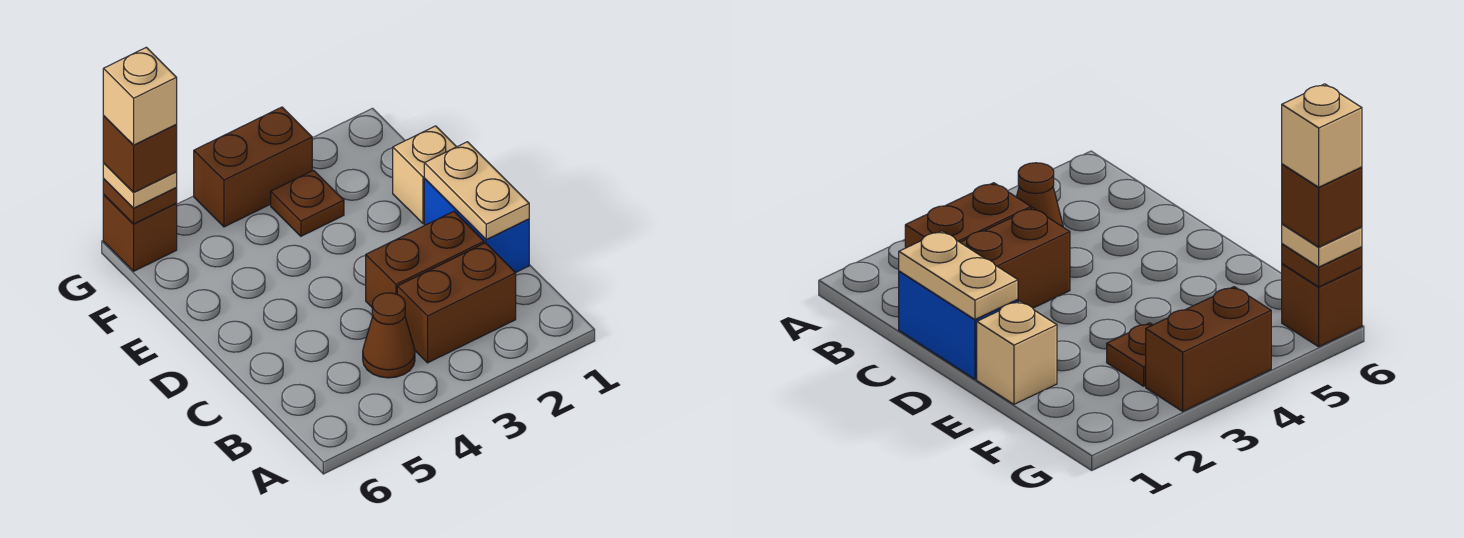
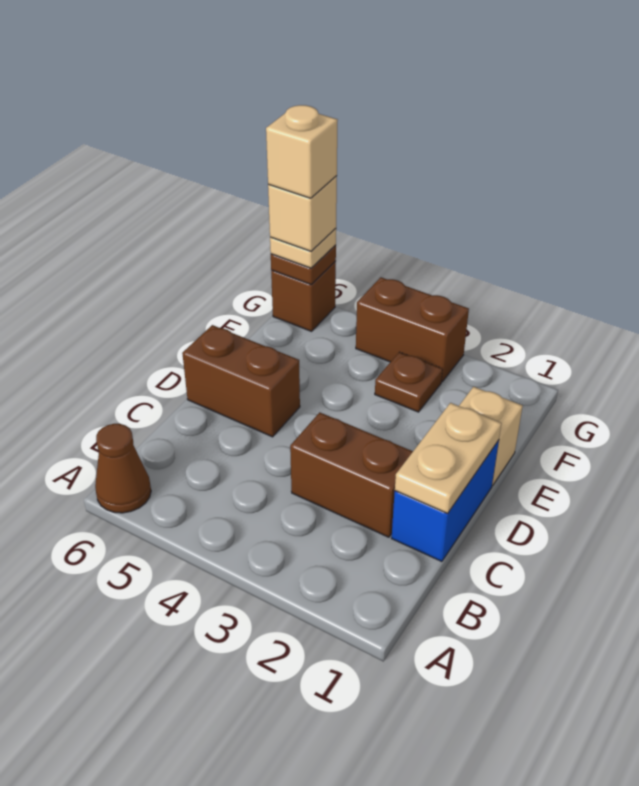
brown 1x2 brick [397,243,516,363] -> brown 1x2 brick moved to [182,325,300,437]
brown 1x1 cone [363,293,415,378] -> brown 1x1 cone moved to [95,424,151,513]
brown 1x1 brick [103,116,177,192] -> tan 1x1 brick [268,176,337,251]

